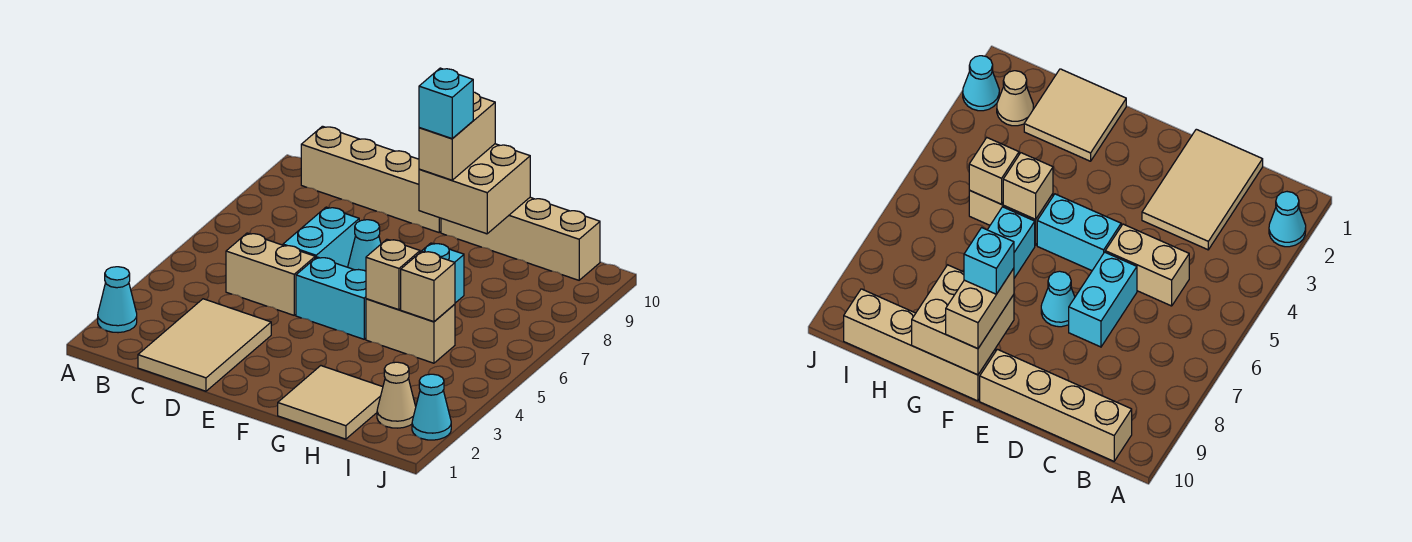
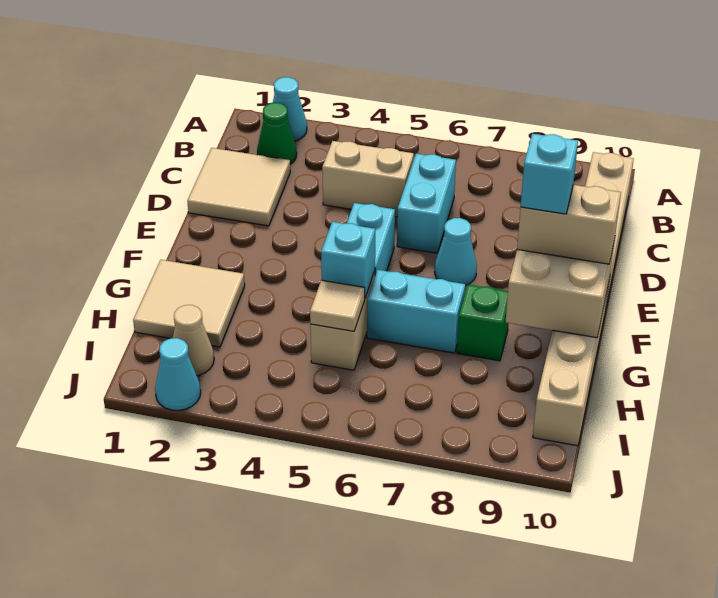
none -> green 1x1 cone [257,103,297,164]
tan 2x3 tile [138,299,271,391] -> tan 2x2 tile [187,148,290,226]
tan 1x2 brick [226,233,315,315] -> tan 1x2 brick turned to [322,141,414,217]
cyan 1x2 brick [283,207,359,267] -> cyan 1x2 brick turned to [397,154,456,253]
tan 1x1 brick [366,239,420,310] -> cyan 1x1 brick [321,222,375,298]
none -> green 1x1 brick [457,285,508,361]
tan 1x1 brick [401,251,455,322] -> tan 1x1 tile [310,280,365,331]

